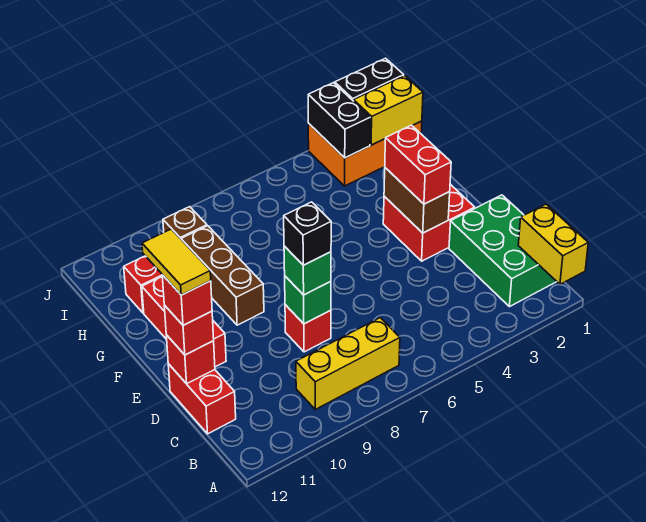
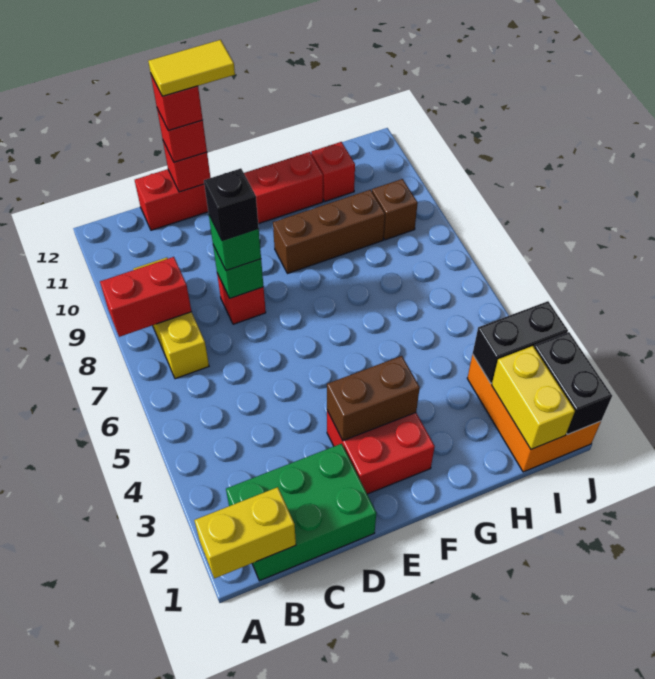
red 1x2 brick [385,125,451,204] -> red 1x2 brick moved to [100,257,192,337]

